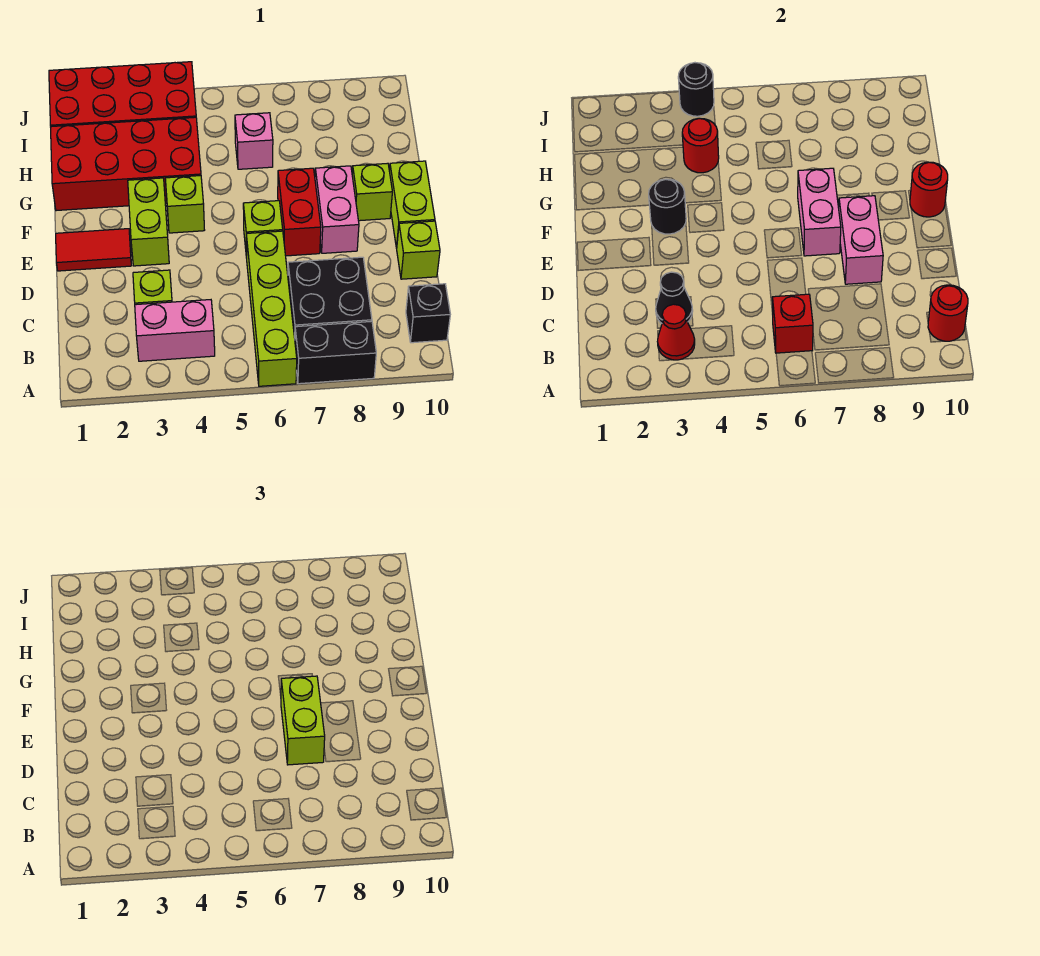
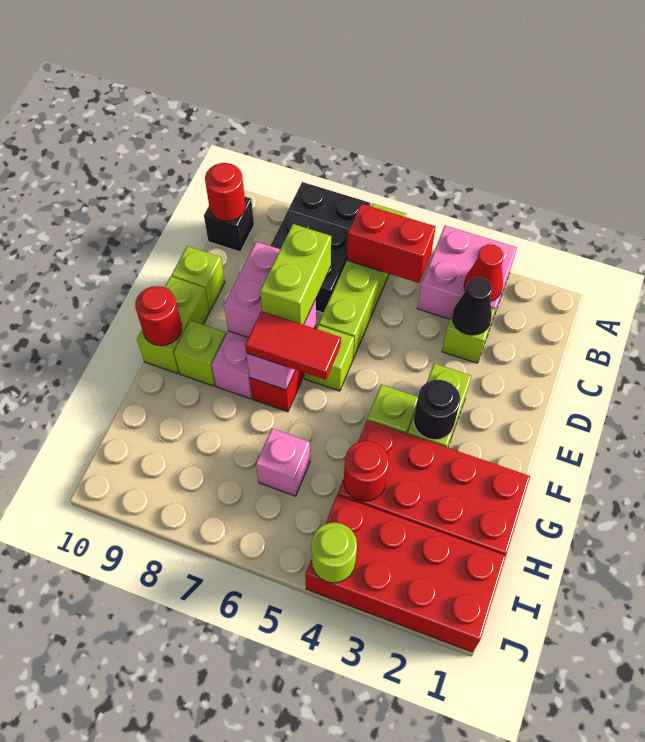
pink 1x2 brick [135,300,215,361] -> pink 2x2 brick [417,226,517,326]
red 1x1 brick [772,294,813,353] -> red 1x2 brick [347,204,436,283]
red 1x2 tile [56,229,131,271] -> red 1x2 tile moved to [245,311,341,380]
black 1x1 round brick [678,63,714,116] -> lime 1x1 round brick [311,522,357,583]

